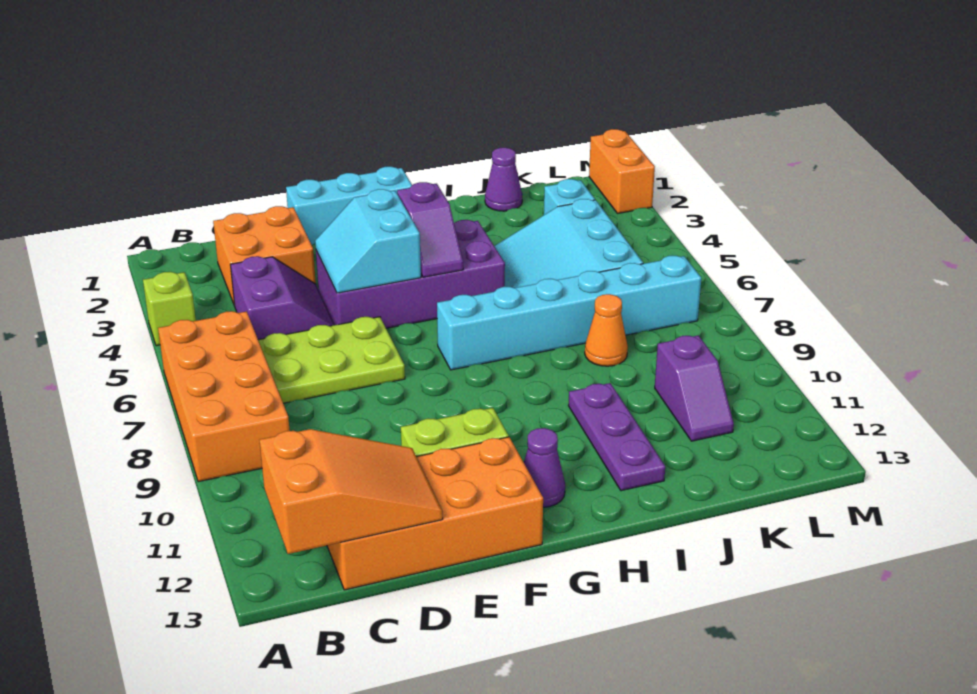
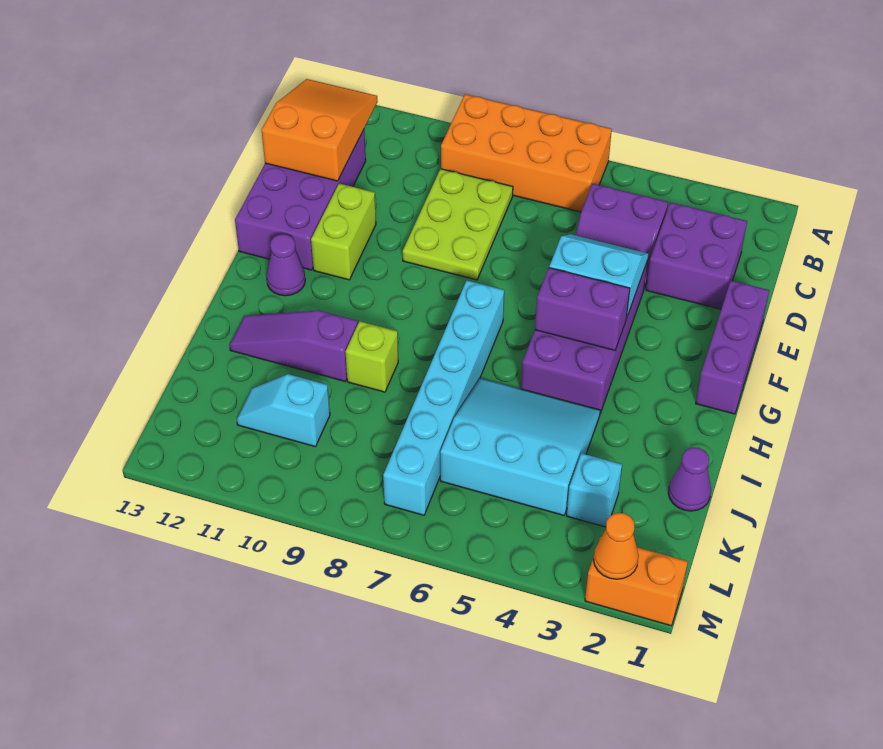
lime 1x1 brick [143,272,196,346] -> lime 1x1 brick moved to [345,321,398,392]
orange 2x3 slope [260,429,443,554] -> orange 2x3 slope turned to [262,79,378,181]
orange 2x2 brick [213,206,316,306] -> purple 2x2 brick [646,202,747,309]
lime 2x3 plate [258,317,405,403] -> lime 2x3 plate moved to [403,169,513,280]
orange 2x4 brick [327,437,543,590] -> purple 2x4 brick [235,130,366,270]
cyan 1x3 brick [286,167,412,245] -> purple 1x3 brick [696,281,769,414]
purple 1x2 slope [397,182,463,277] -> purple 1x2 brick [535,268,630,350]
purple 1x3 plate [568,383,665,491] -> purple 1x3 slope [230,310,358,381]
orange 1x1 cone [585,294,628,366] -> orange 1x1 cone moved to [594,513,639,579]
purple 1x2 slope [655,335,734,441] -> cyan 1x2 slope [237,374,330,447]

